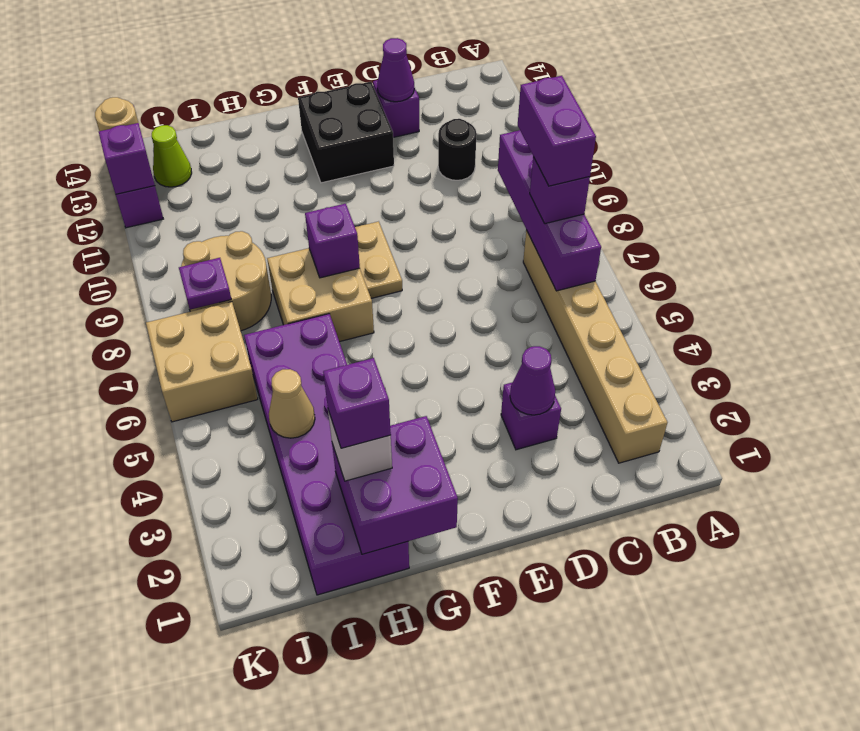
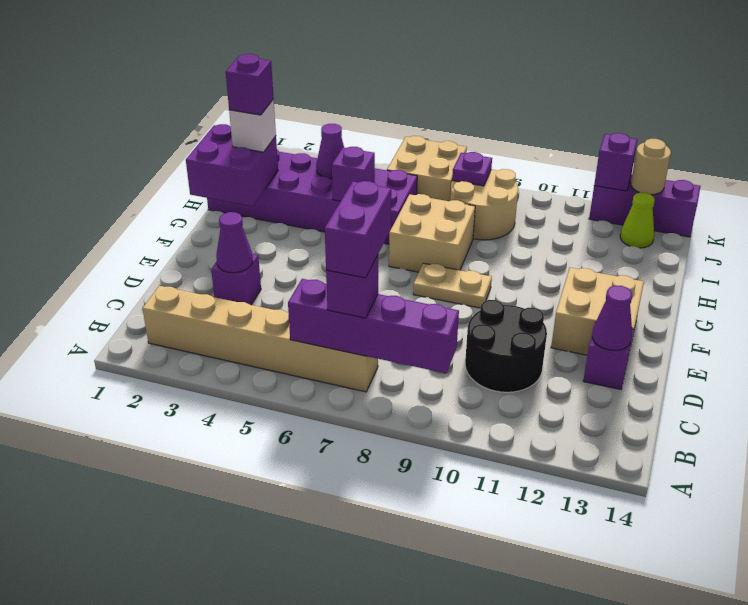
purple 1x2 brick [518,76,596,186] -> purple 1x2 brick turned to [325,181,391,278]
black 1x1 round brick [438,119,477,180] -> black 2x2 round brick [465,300,547,392]
black 2x2 brick [298,82,394,183] -> tan 2x2 brick [551,268,644,355]
purple 1x1 brick [305,204,360,278] -> purple 1x1 brick moved to [332,147,375,201]
tan 1x1 cone [269,369,315,438] -> purple 1x1 cone [316,124,344,179]

